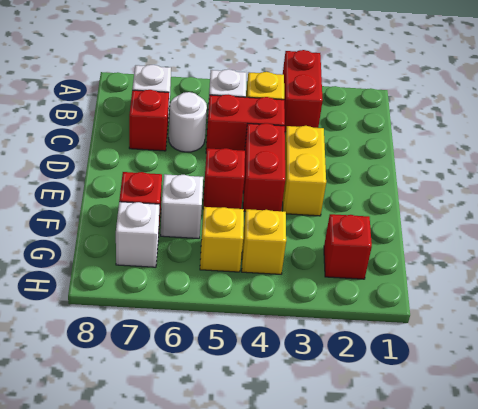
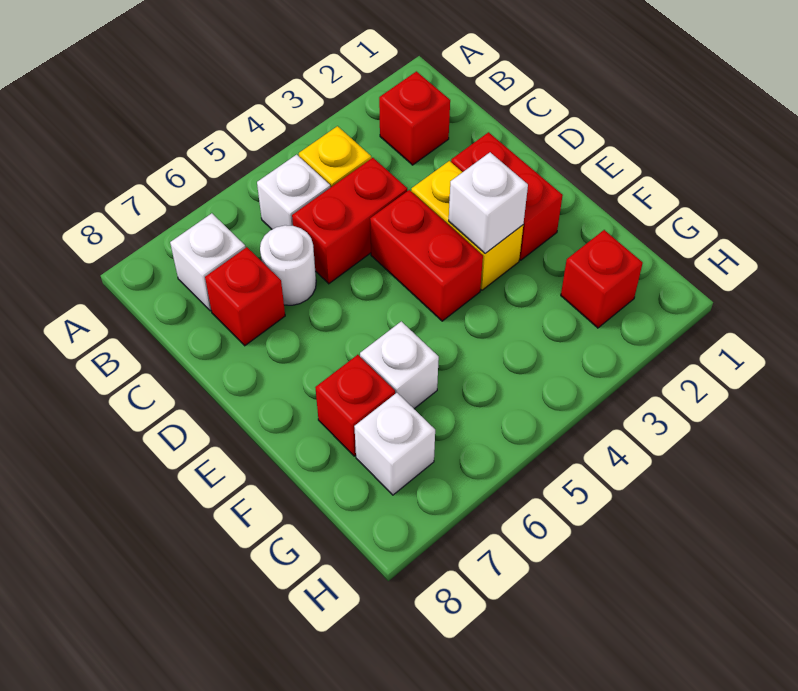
red 1x2 brick [283,50,323,132] -> red 1x2 brick moved to [451,132,563,260]
none -> white 1x1 brick [449,152,528,253]
red 1x1 brick [203,148,245,209] -> red 1x1 brick moved to [379,71,450,165]
yellow 1x1 brick [242,209,286,274] -> none
yellow 1x1 brick [200,207,244,272] -> none

